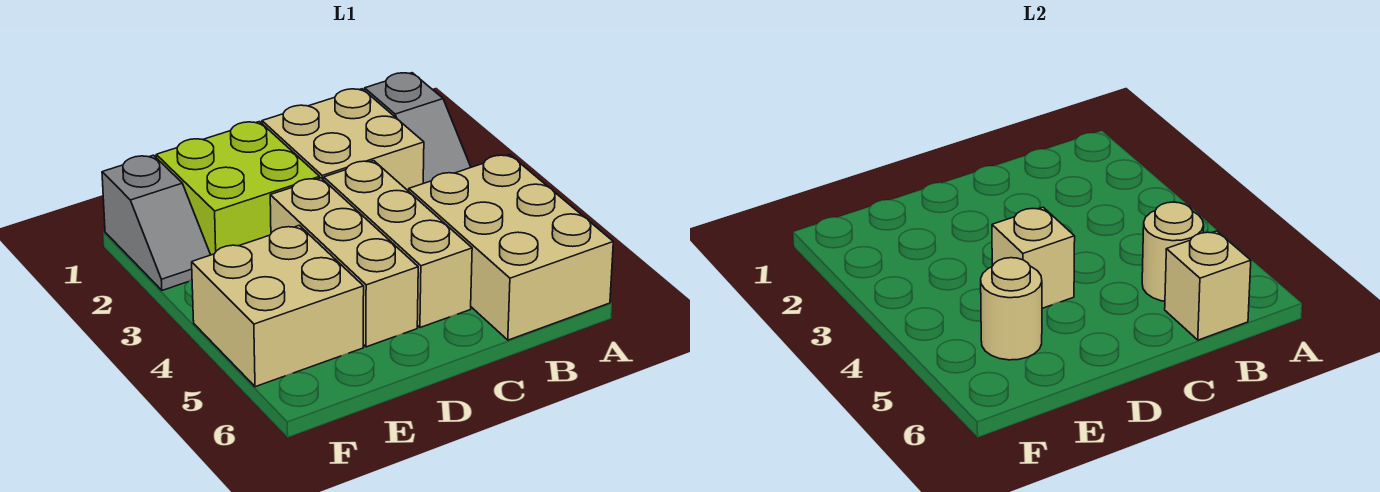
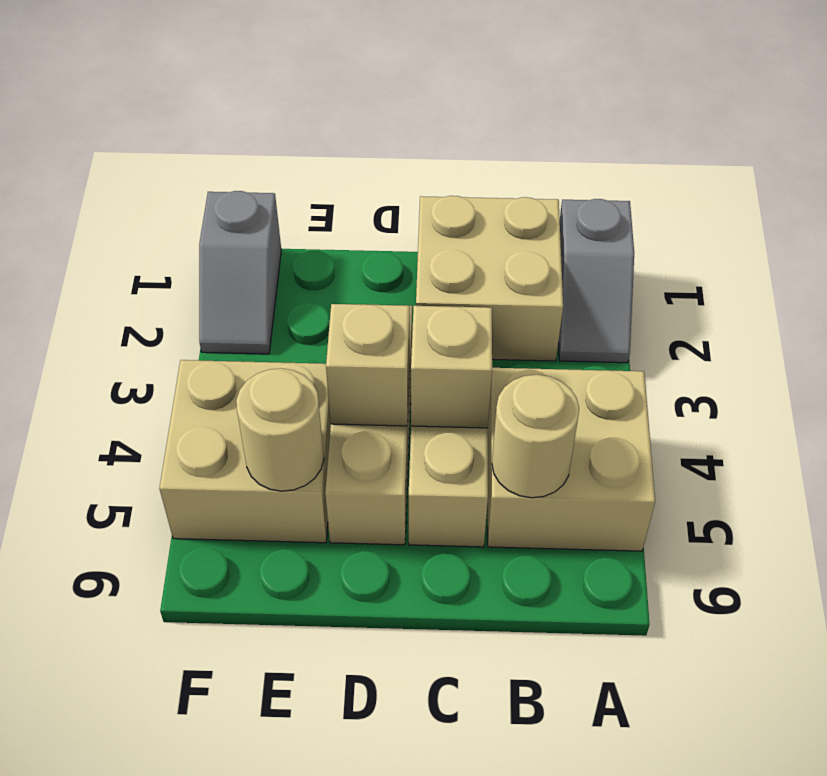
tan 2x3 brick [409,155,613,340] -> tan 2x2 brick [488,368,655,551]
tan 1x1 brick [1165,231,1251,340] -> tan 1x1 brick moved to [411,306,492,428]
lime 2x2 brick [156,122,320,255] -> none

